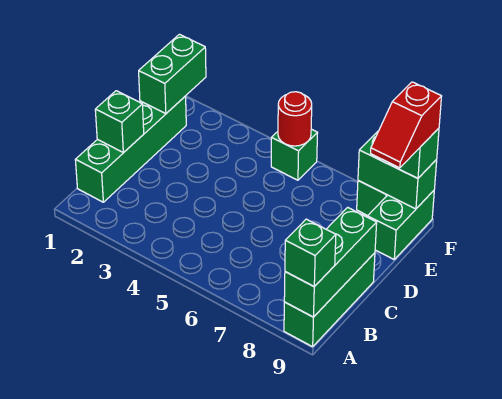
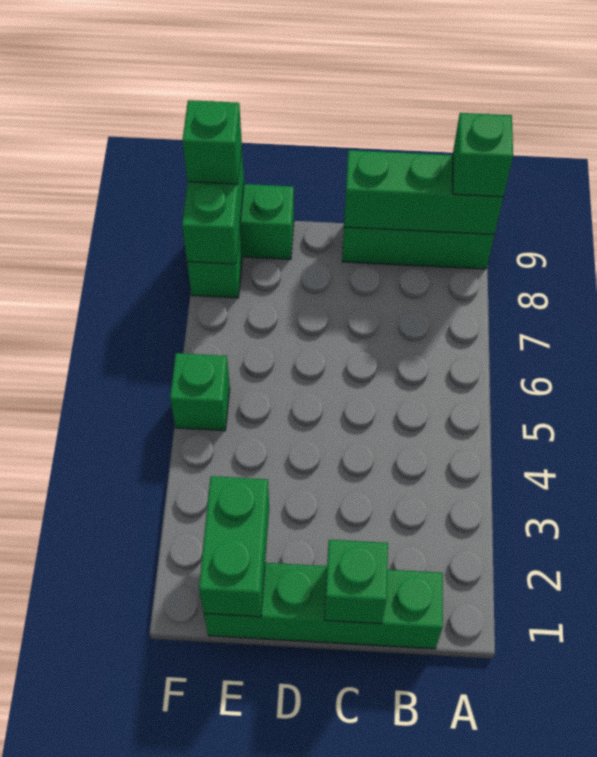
green 1x2 brick [139,34,206,114] -> green 1x2 brick turned to [199,476,269,617]
red 1x2 slope [371,82,442,168] -> none
red 1x1 round brick [278,92,312,146] -> none

